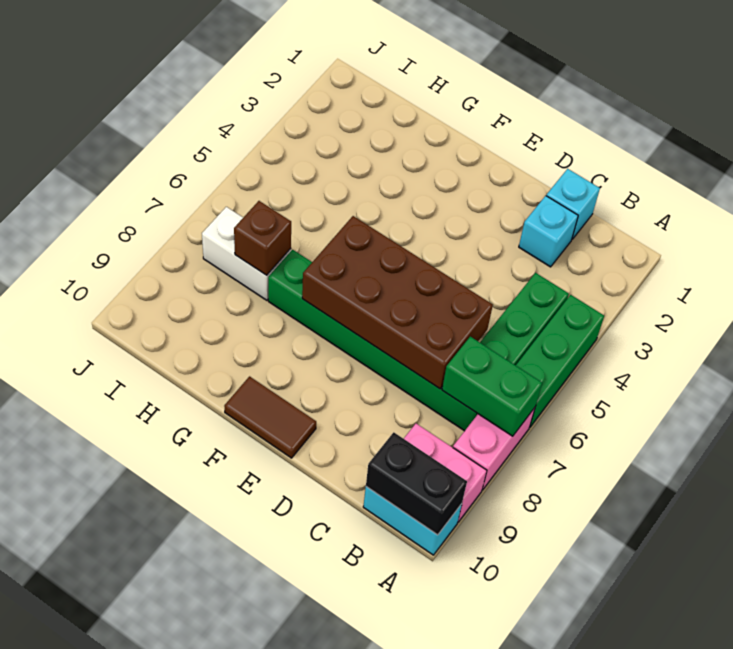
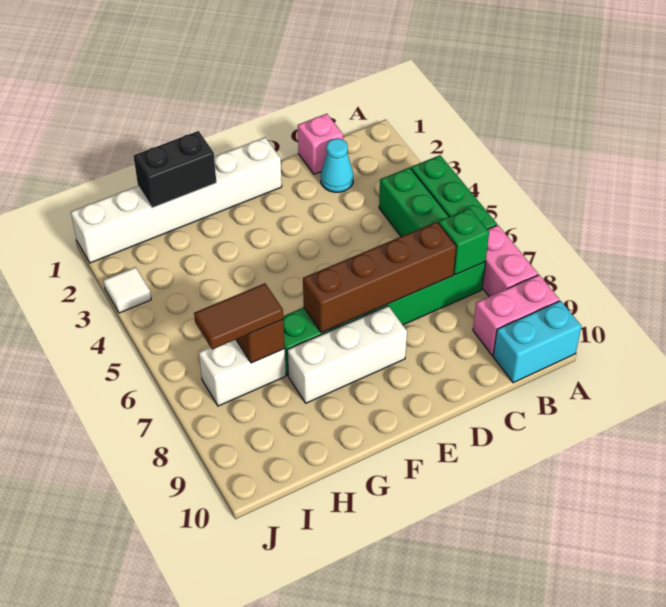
green 1x2 brick [442,337,542,436] -> green 1x1 brick [439,208,489,275]
black 1x2 brick [366,432,467,535] -> black 1x2 brick moved to [133,131,216,208]
cyan 1x1 brick [546,169,600,239] -> pink 1x1 brick [298,114,343,174]
cyan 1x1 brick [519,196,578,267] -> cyan 1x1 cone [321,138,353,192]
brown 2x4 brick [302,216,493,389] -> brown 1x4 brick [303,222,456,333]
none -> white 1x6 brick [71,137,282,263]
none -> white 1x3 brick [287,306,407,403]
brown 1x2 tile [224,376,316,458] -> brown 1x2 tile moved to [194,283,283,349]
none -> white 1x1 tile [103,267,151,313]

